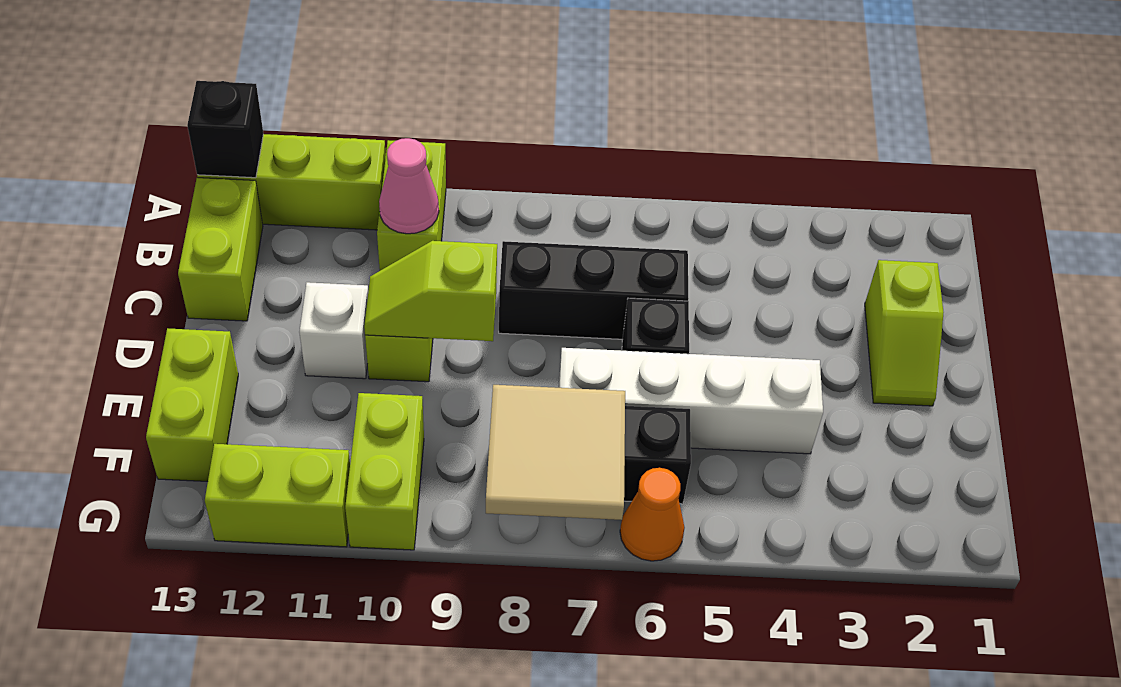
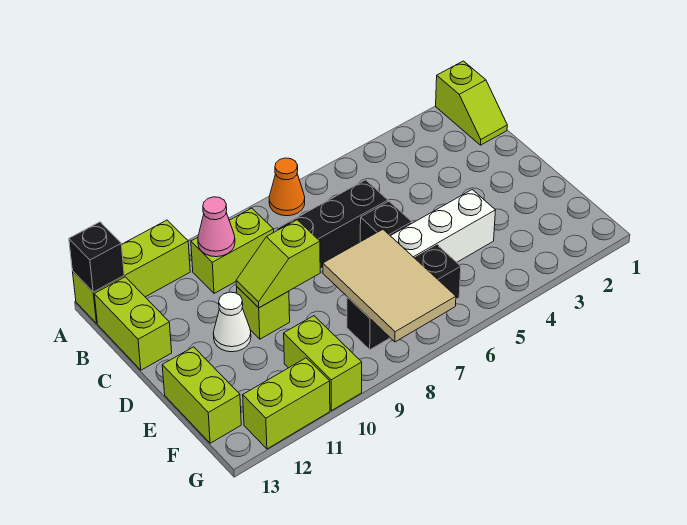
lime 1x2 brick [377,140,446,271] -> lime 1x2 brick turned to [191,208,274,293]
lime 1x2 slope [865,260,944,406] -> lime 1x2 slope moved to [436,61,507,145]
white 1x1 brick [299,282,368,379] -> white 1x1 cone [213,292,251,352]
tan 2x2 tile [486,385,625,520] -> tan 2x3 tile [323,229,456,342]
orange 1x1 cone [620,468,685,561] -> orange 1x1 cone moved to [269,158,305,216]

